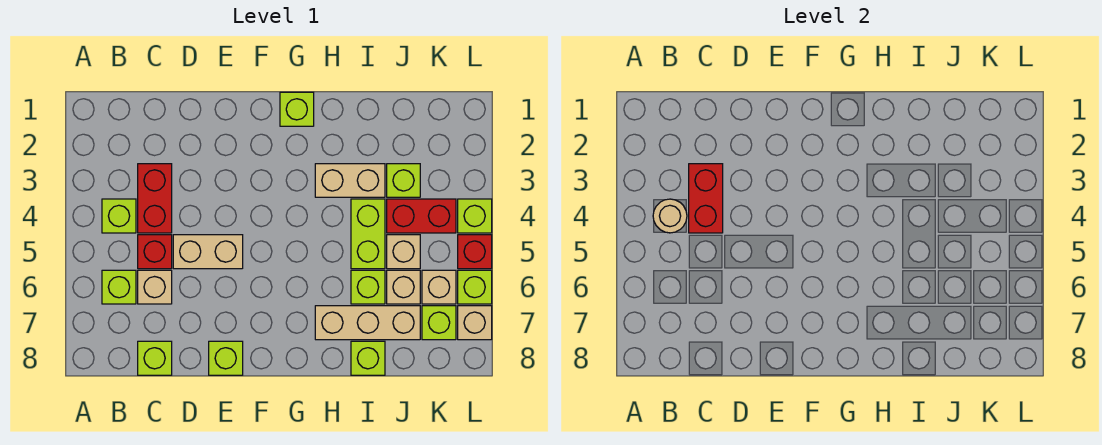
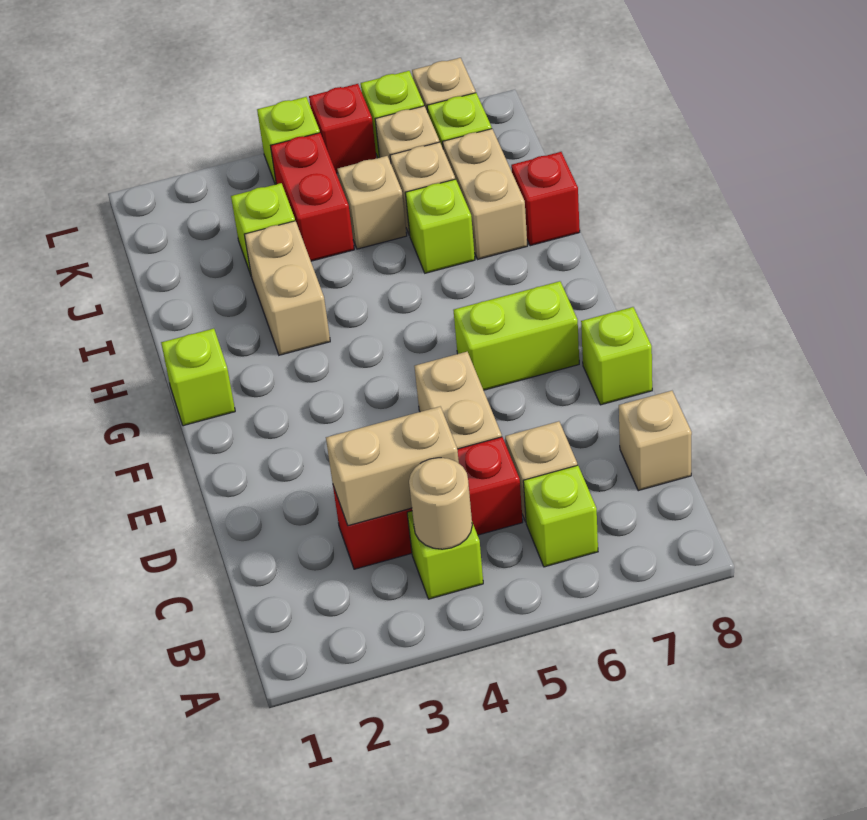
red 1x2 brick [689,164,723,233] -> tan 1x2 brick [326,407,459,526]
lime 1x1 brick [138,341,172,375] -> tan 1x1 brick [619,391,692,491]
tan 1x3 brick [315,306,420,340] -> tan 1x2 brick [443,129,527,259]
lime 1x2 brick [351,199,385,269] -> lime 1x2 brick moved to [454,281,579,390]
lime 1x1 brick [351,341,385,375] -> red 1x1 brick [511,152,580,246]

